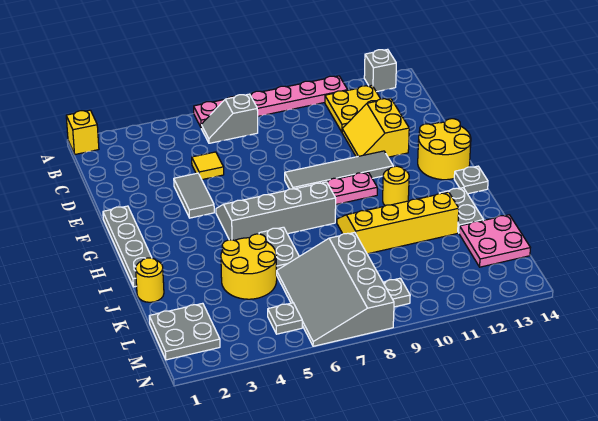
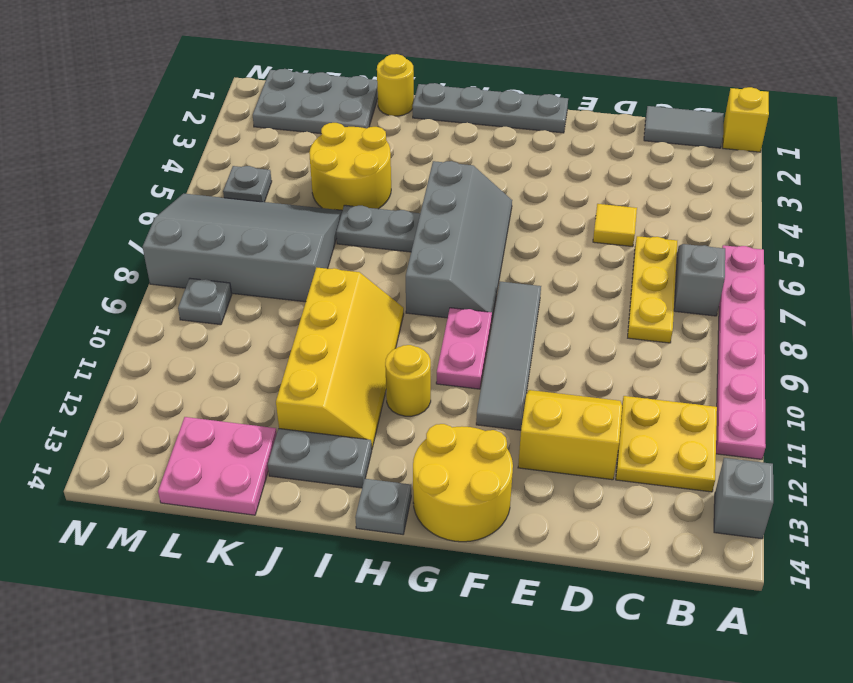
none -> yellow 1x3 plate [628,236,677,343]
grey 1x2 tile [174,173,214,218] -> grey 1x2 tile moved to [644,106,724,148]
grey 2x2 plate [149,303,220,360] -> grey 2x3 plate [253,69,378,134]

